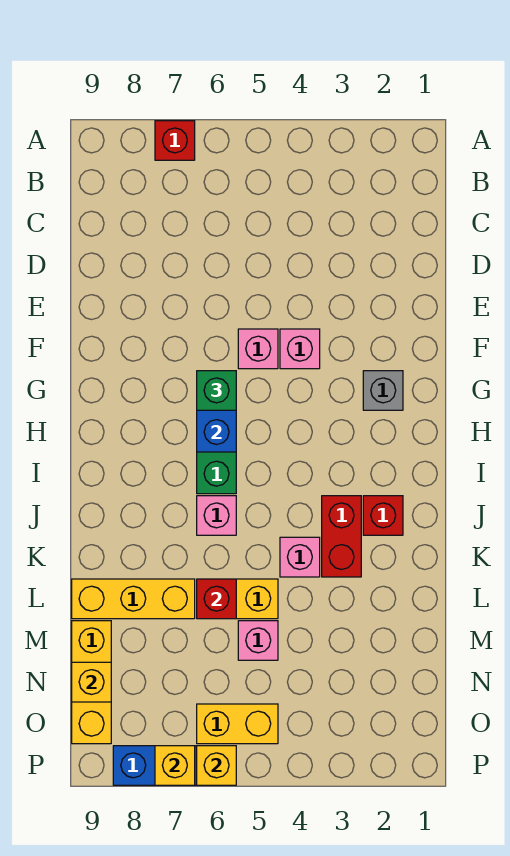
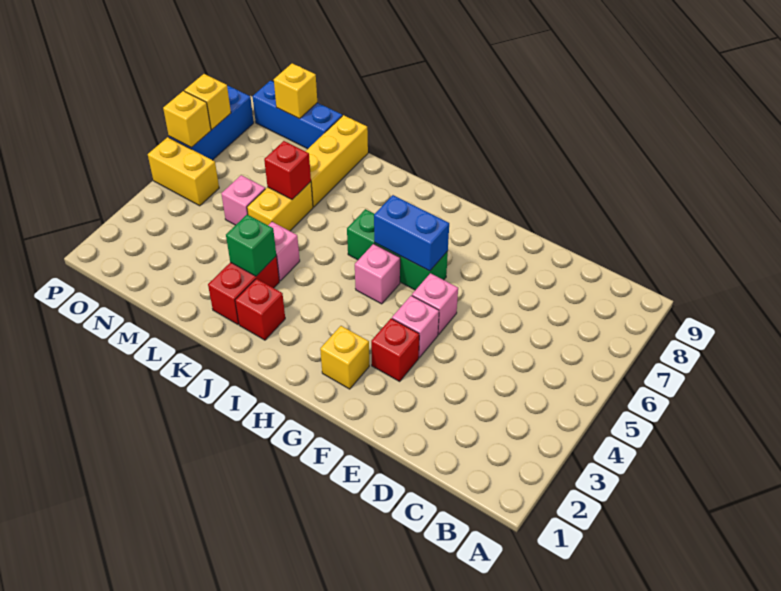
red 1x1 brick [155,121,195,160] -> red 1x1 brick moved to [371,319,419,381]
grey 1x1 brick [363,371,403,410] -> yellow 1x1 brick [320,326,369,389]
green 1x1 brick [197,371,236,410] -> green 1x1 brick moved to [226,215,276,276]
red 1x2 brick [322,496,361,577] -> red 1x2 brick turned to [208,256,279,324]
pink 1x1 brick [197,496,236,535] -> pink 1x1 brick moved to [355,244,400,304]
yellow 1x3 brick [72,621,111,744] -> blue 1x3 brick [253,81,342,149]
yellow 1x2 brick [197,704,278,744] -> yellow 1x2 brick turned to [148,137,219,206]

